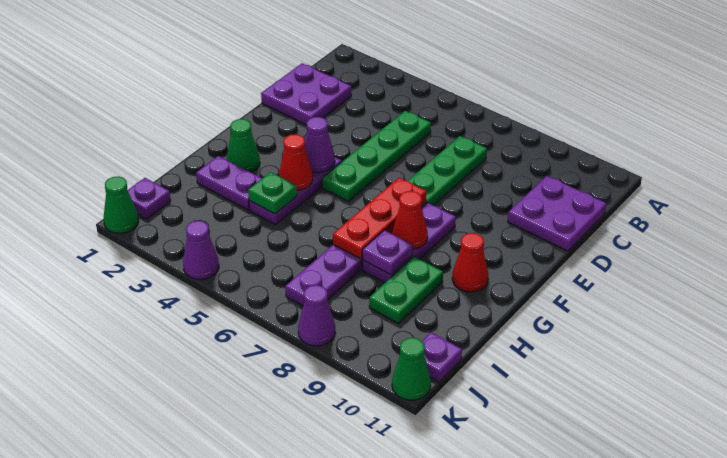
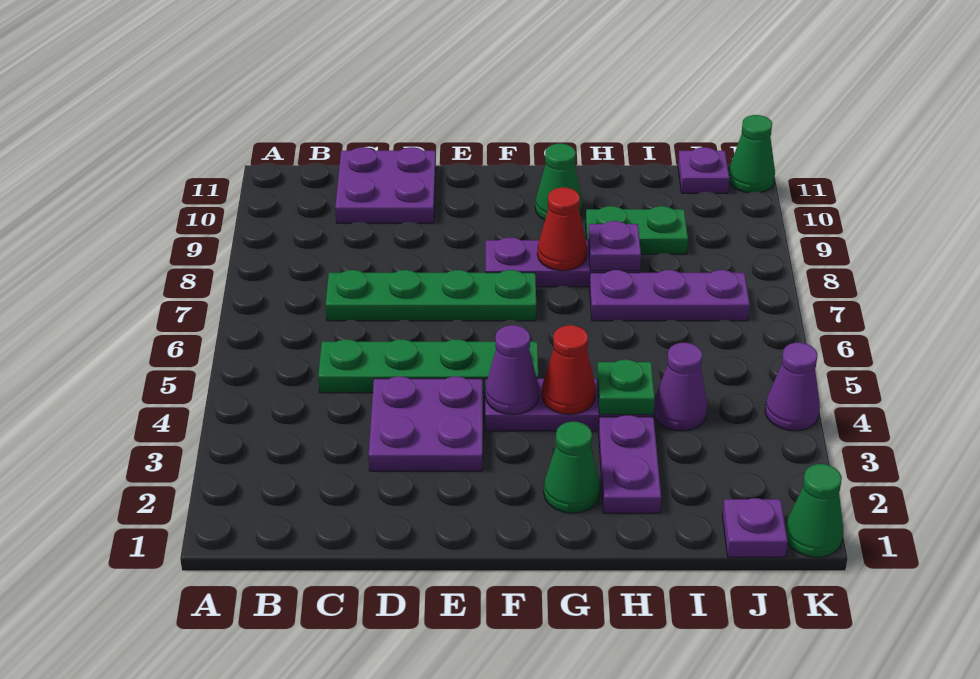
purple 2x2 plate [261,63,351,125] -> purple 2x2 plate moved to [369,377,483,471]
red 1x3 plate [333,178,427,259] -> none
red 1x1 cone [452,233,488,292] -> green 1x1 cone [535,144,583,220]
purple 1x1 cone [298,285,336,346] -> purple 1x1 cone moved to [654,343,707,431]

